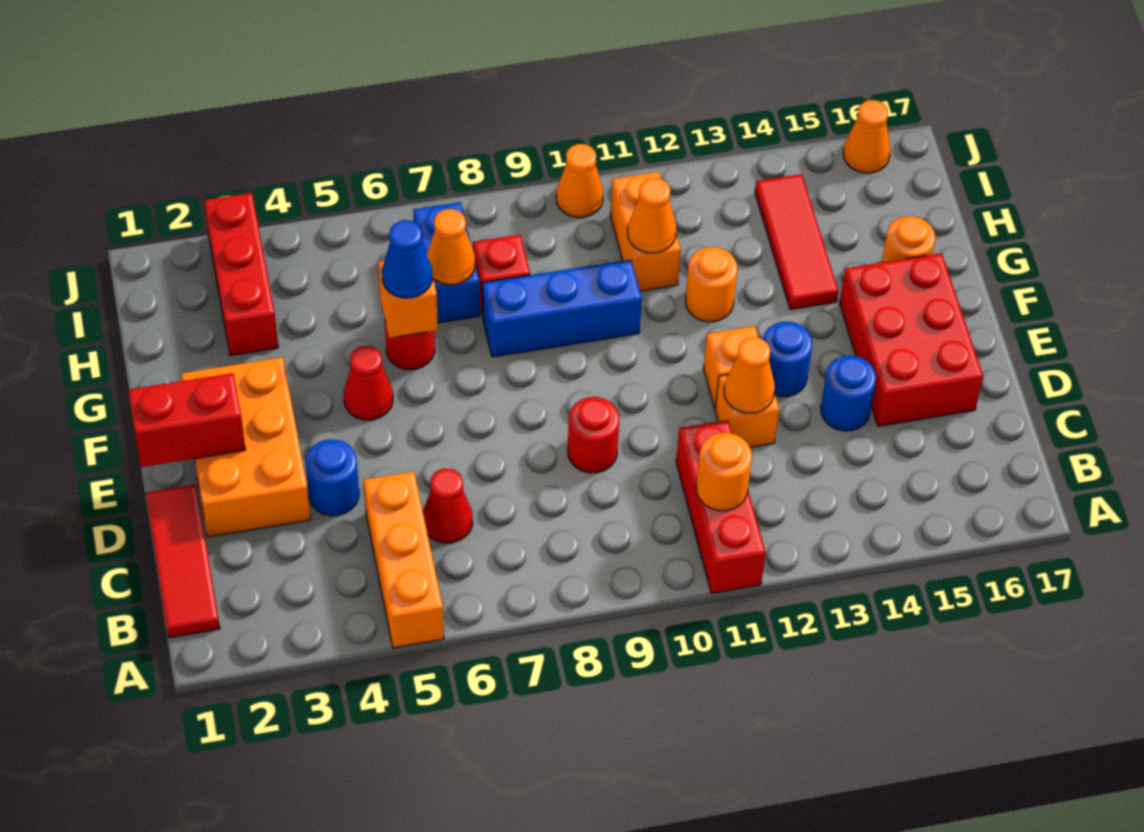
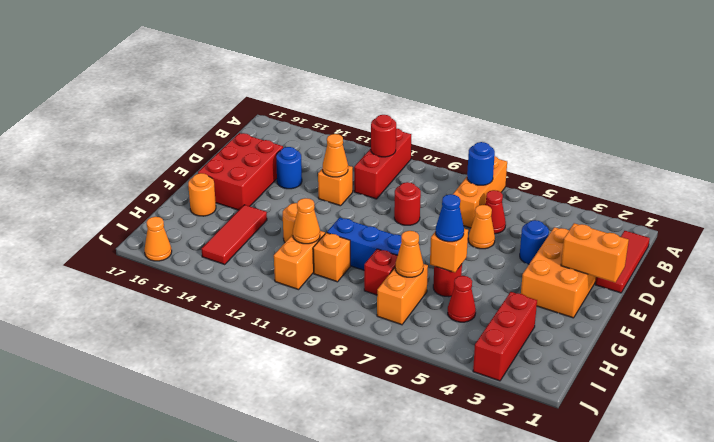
orange 1x3 brick [364,471,444,648] -> orange 1x3 brick moved to [453,156,507,228]
orange 1x1 round brick [696,433,752,511] -> red 1x1 round brick [371,115,396,157]
red 1x2 brick [128,373,246,467] -> orange 1x2 brick [561,223,629,283]
orange 1x1 brick [703,326,758,408] -> orange 1x1 brick moved to [313,233,350,282]
blue 1x1 round brick [763,322,812,397] -> blue 1x1 round brick moved to [467,142,495,185]
red 1x1 cone [344,346,393,420] -> red 1x1 cone moved to [448,276,476,322]
blue 1x2 brick [413,202,480,323] -> orange 1x2 brick [377,264,428,325]
orange 1x1 cone [556,144,603,217] -> orange 1x1 cone moved to [468,205,495,249]

